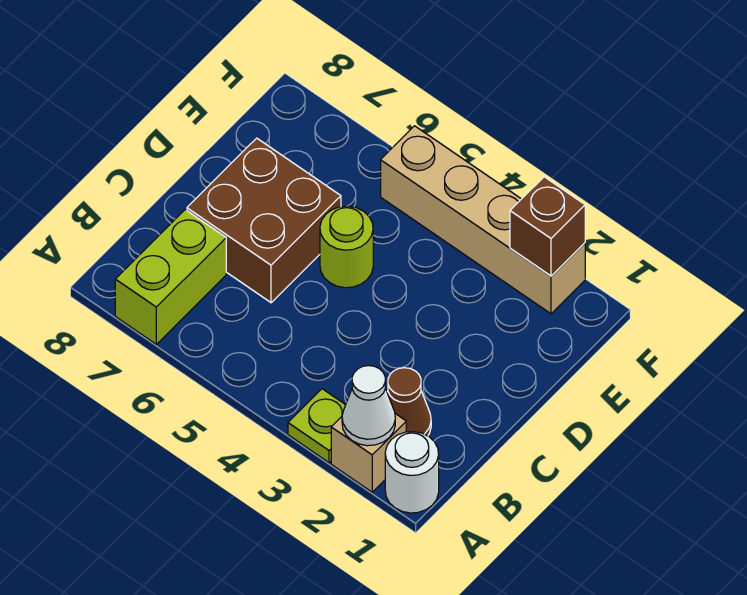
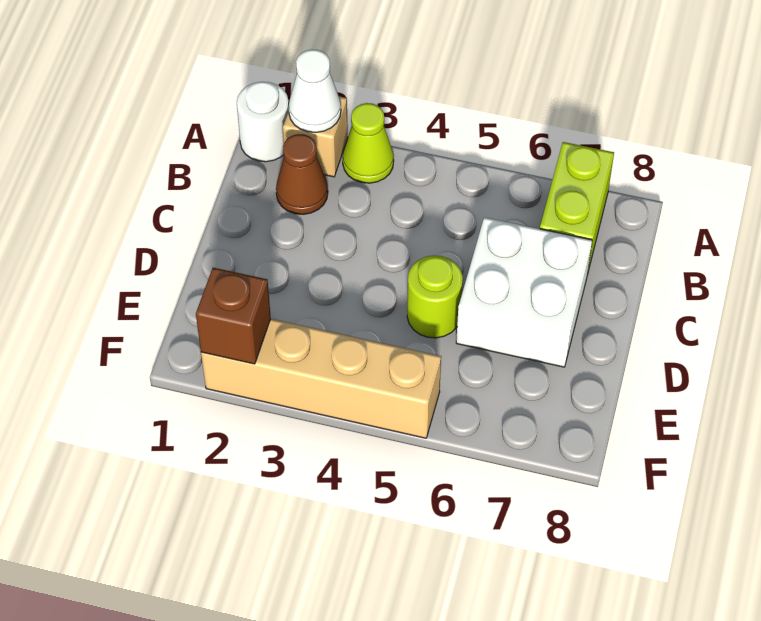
lime 1x1 plate [288,389,345,463] -> lime 1x1 cone [343,103,394,183]
brown 2x2 brick [187,138,341,303] -> white 2x2 brick [456,217,592,367]

